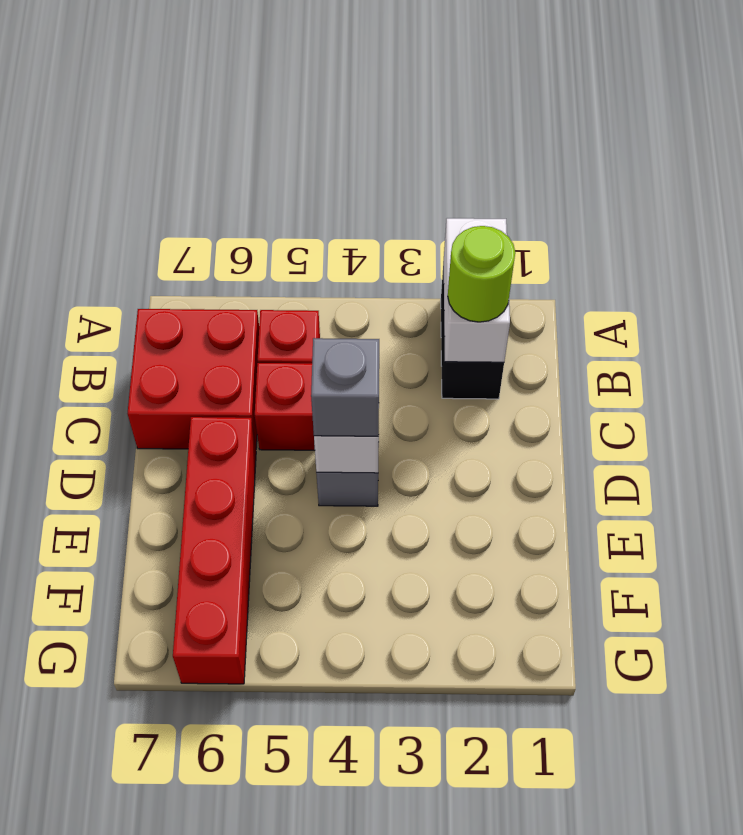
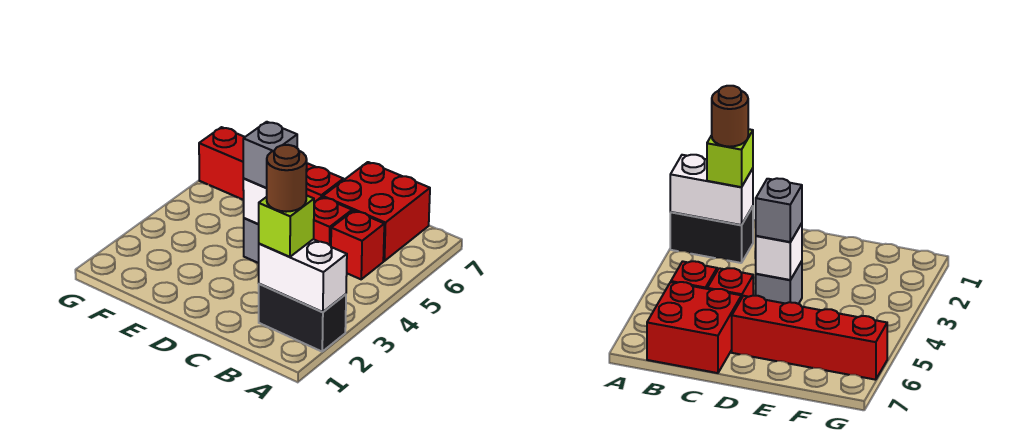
lime 1x1 round brick [448,226,515,322] -> lime 1x1 brick [258,195,314,257]
none -> brown 1x1 round brick [267,145,307,212]

